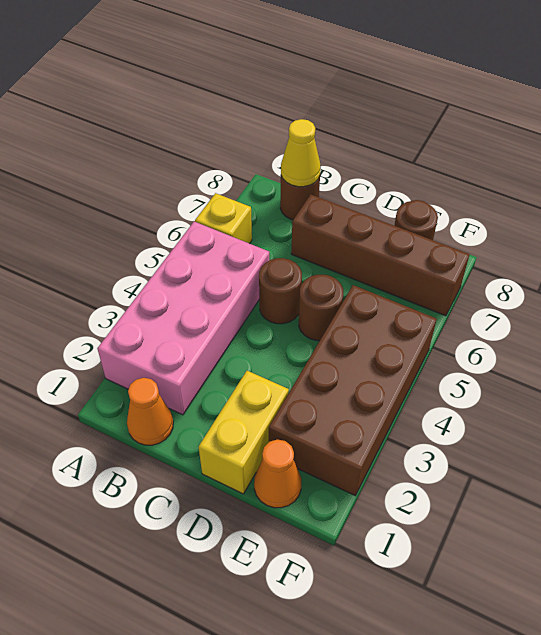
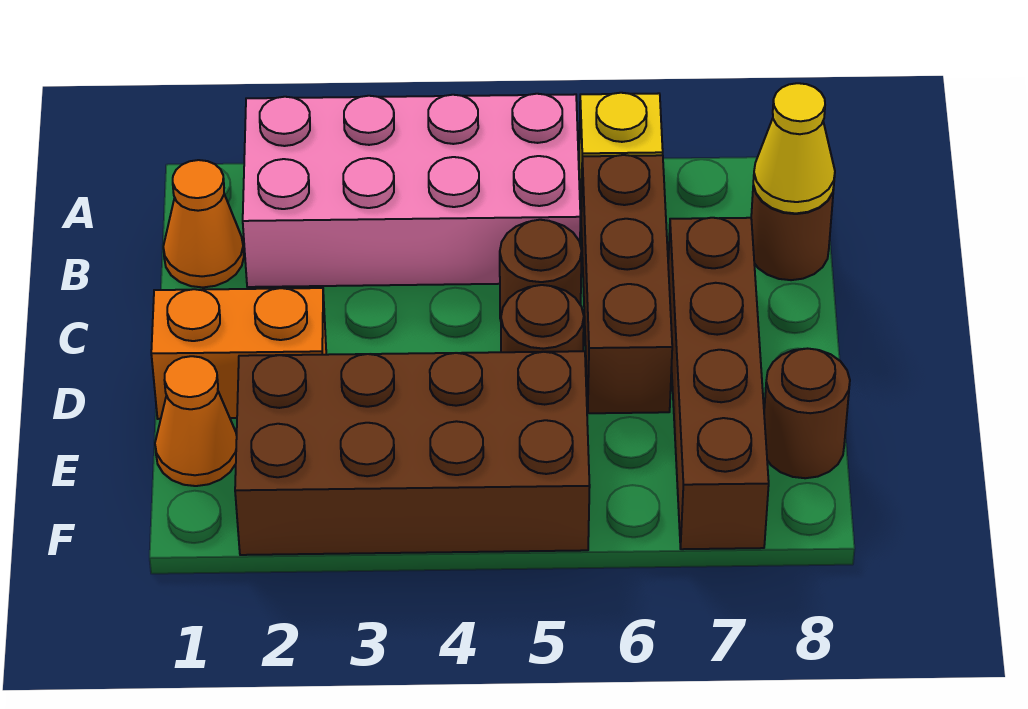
none -> brown 1x3 brick [581,155,672,413]
yellow 1x2 brick [199,371,289,494] -> orange 1x2 brick [151,288,326,419]

